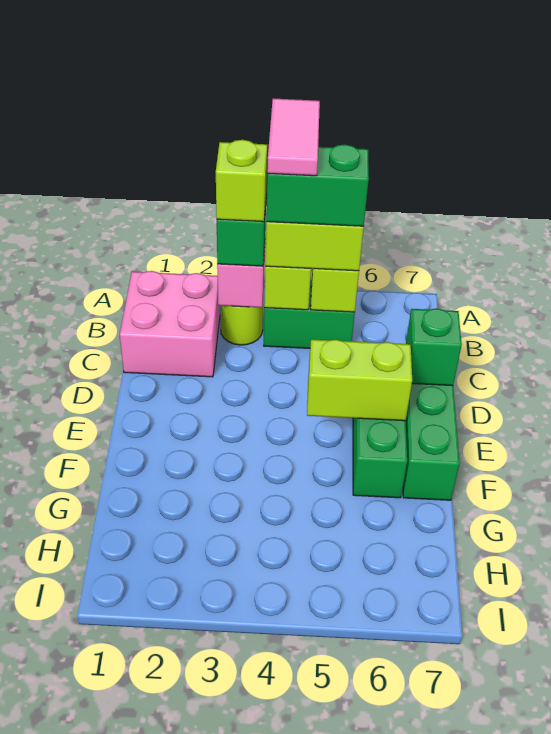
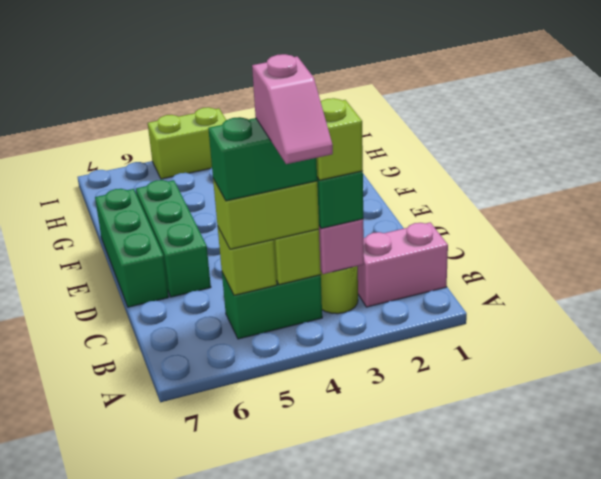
pink 1x2 tile [267,99,320,176] -> pink 1x2 slope [252,54,333,164]
pink 2x2 brick [120,271,220,377] -> pink 1x2 brick [358,222,448,307]
green 1x1 brick [406,308,462,386] -> none
lime 1x2 brick [307,339,412,421] -> lime 1x2 brick moved to [148,107,226,179]

